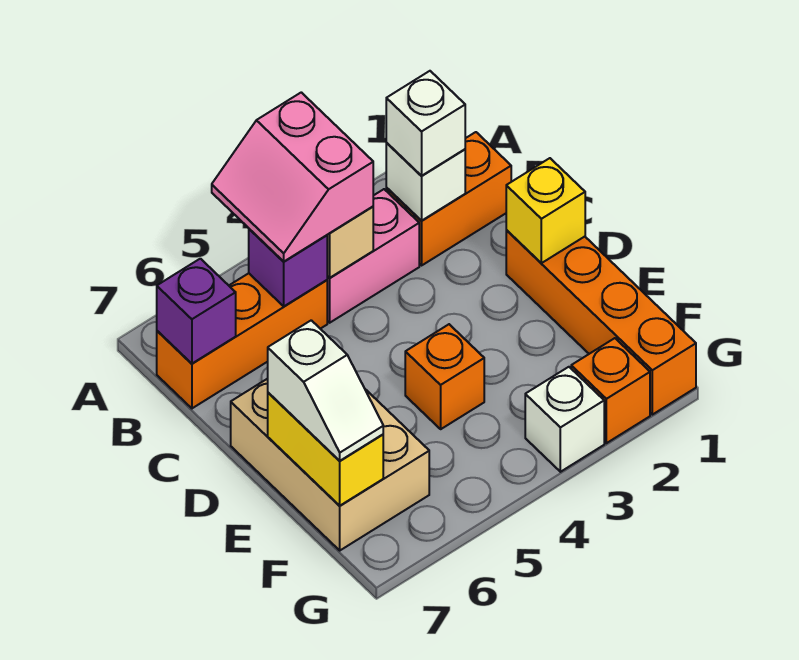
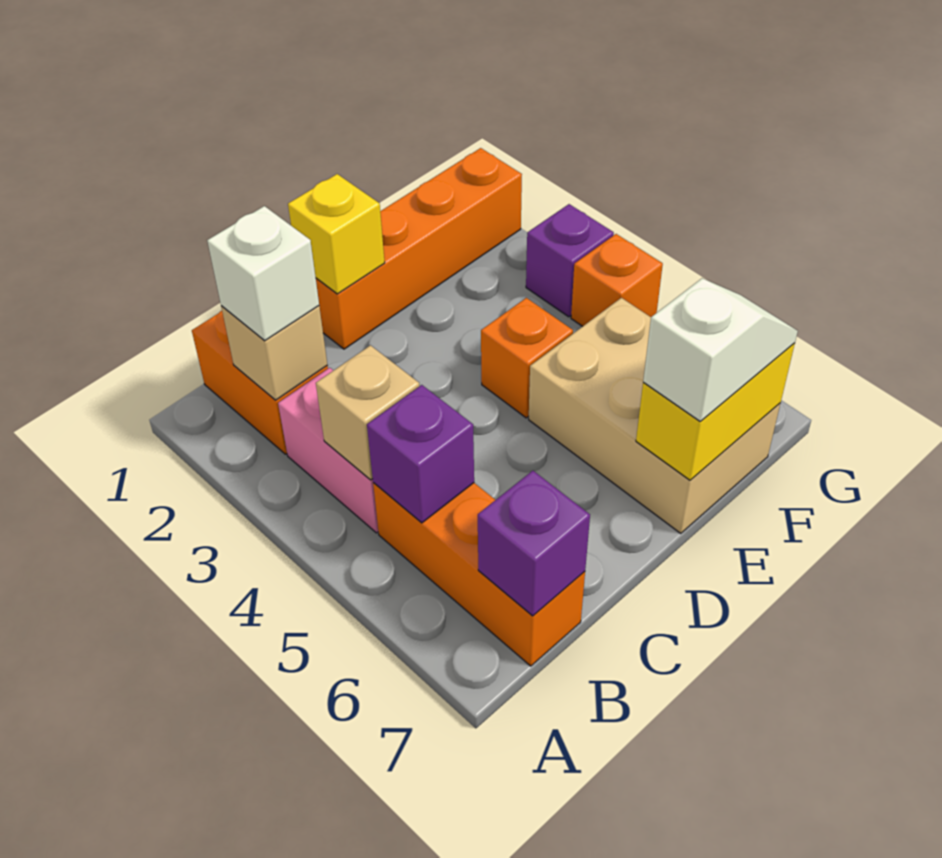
pink 2x2 slope [212,92,373,262] -> none
white 1x1 brick [386,143,465,221] -> tan 1x1 brick [221,306,327,400]
tan 2x3 brick [231,379,429,550] -> tan 2x3 brick turned to [529,298,780,534]
orange 1x1 brick [571,338,650,443] -> orange 1x1 brick moved to [571,234,663,326]
white 1x1 brick [525,367,604,472] -> purple 1x1 brick [526,204,614,317]

